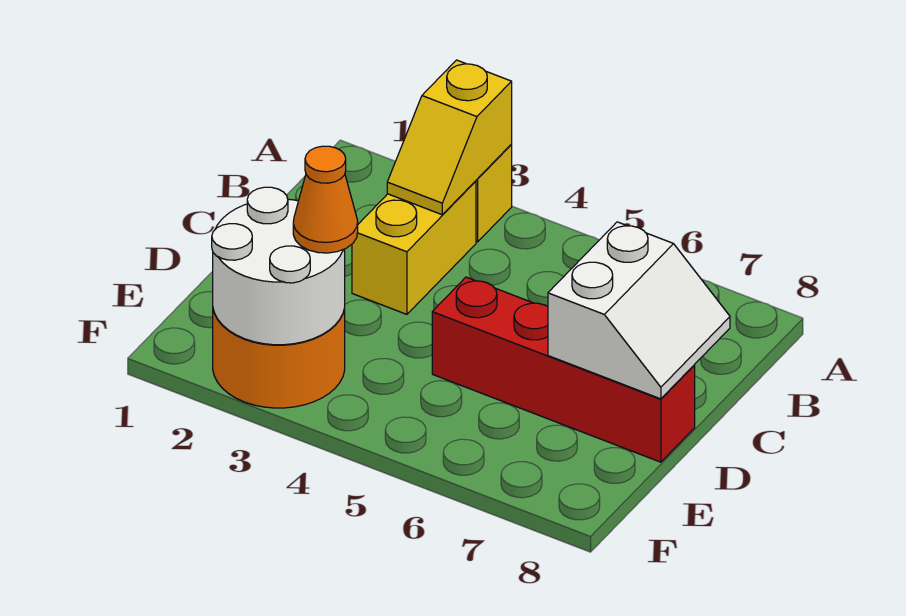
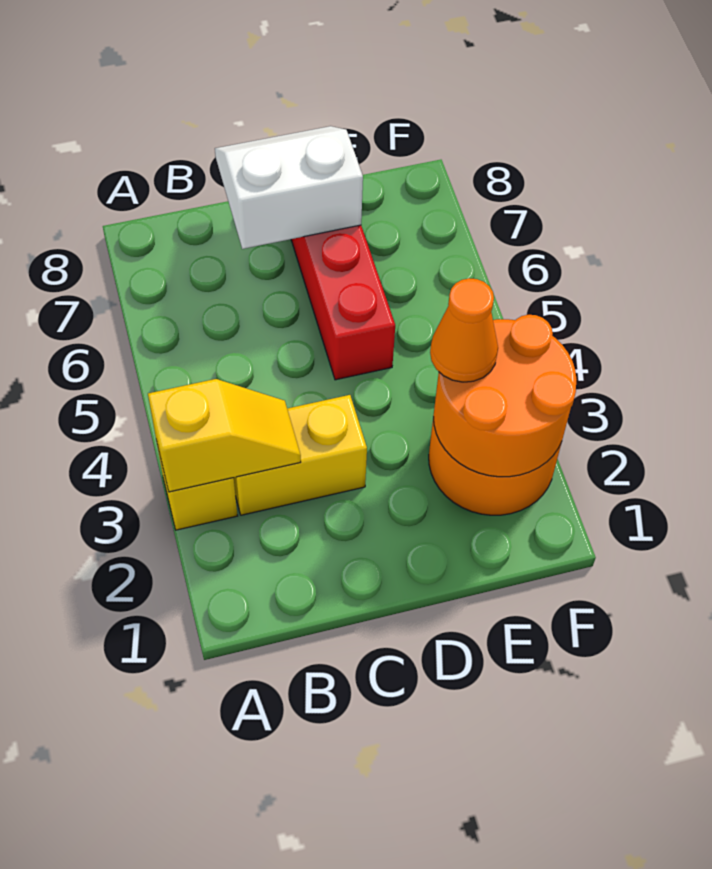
white 2x2 round brick [212,187,345,345] -> orange 2x2 round brick [433,315,577,477]

